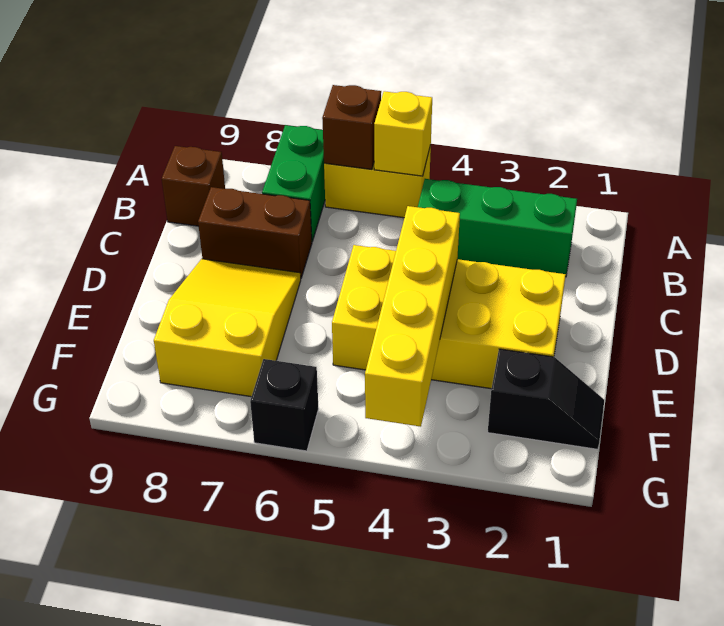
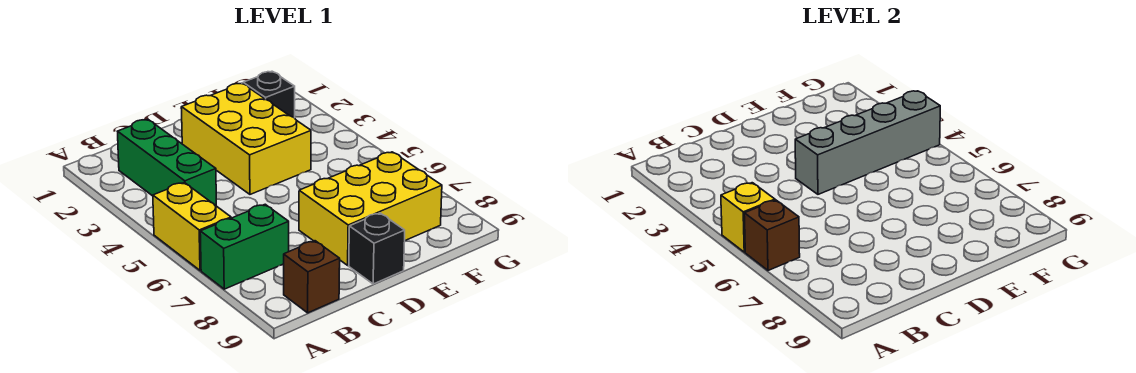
brown 1x2 brick [198,187,312,278] -> none
yellow 2x4 brick [332,245,566,389] -> yellow 2x3 brick [181,83,311,194]
yellow 1x4 brick [365,206,460,427] -> grey 1x4 brick [795,91,940,194]
yellow 2x3 slope [154,259,301,397] -> yellow 2x3 brick [299,152,442,265]
black 1x1 brick [250,359,319,451] -> black 1x1 brick moved to [349,213,405,284]

